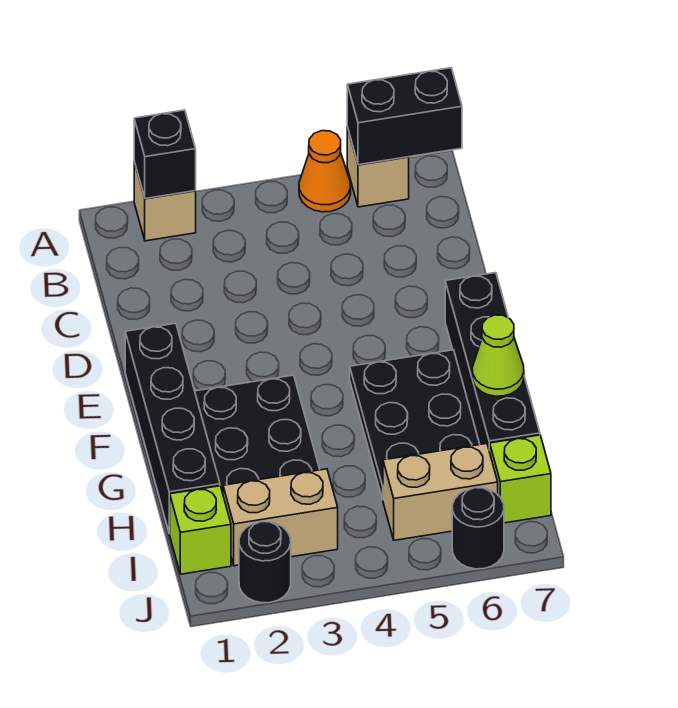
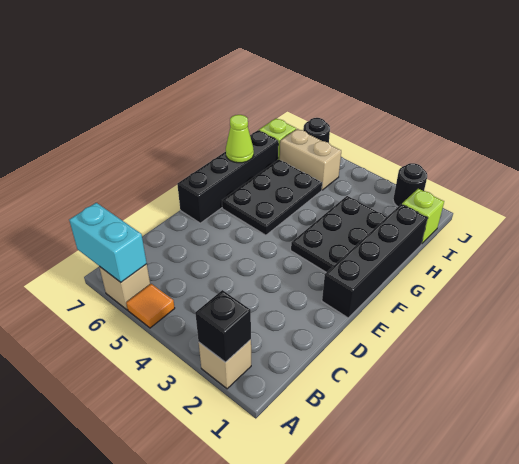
orange 1x1 cone [299,131,351,212] -> orange 1x1 tile [126,284,175,328]
black 1x2 brick [347,68,462,165] -> cyan 1x2 brick [69,203,147,282]
tan 1x2 brick [223,469,338,566] -> none

